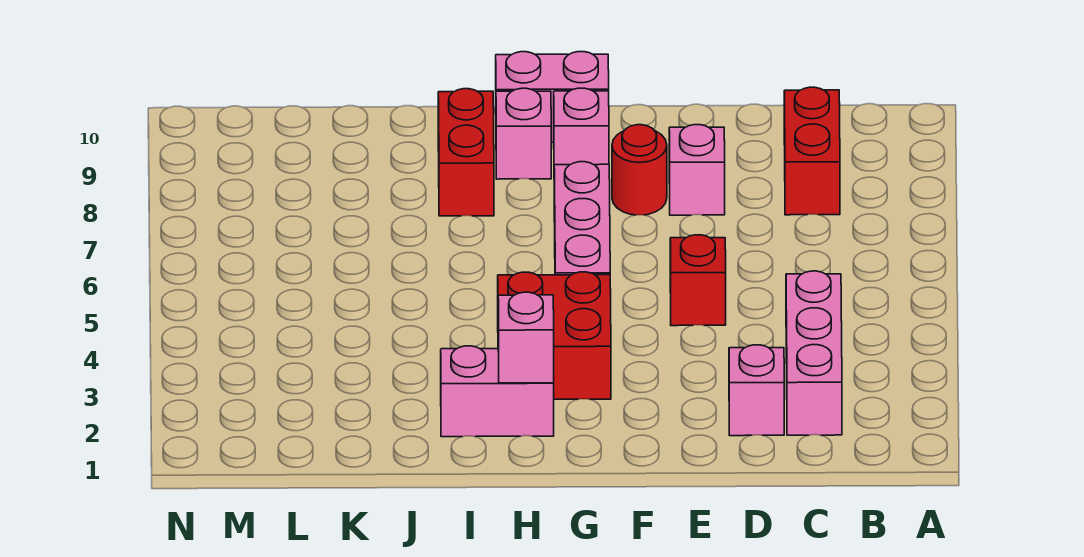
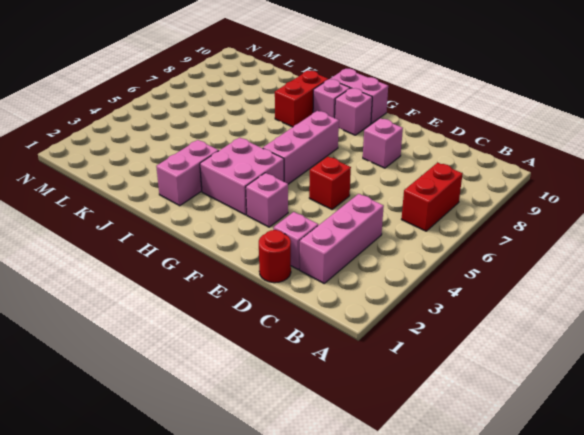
red 1x2 brick [784,87,840,215] -> red 1x2 brick moved to [401,163,463,231]
red 1x1 round brick [612,125,667,215] -> red 1x1 round brick moved to [259,230,291,283]
red 2x2 brick [498,272,611,399] -> pink 2x2 brick [200,138,284,215]
pink 1x2 brick [441,346,554,437] -> pink 1x2 brick turned to [156,140,219,206]
pink 1x1 brick [498,292,554,383] -> pink 1x1 brick moved to [246,173,288,227]

